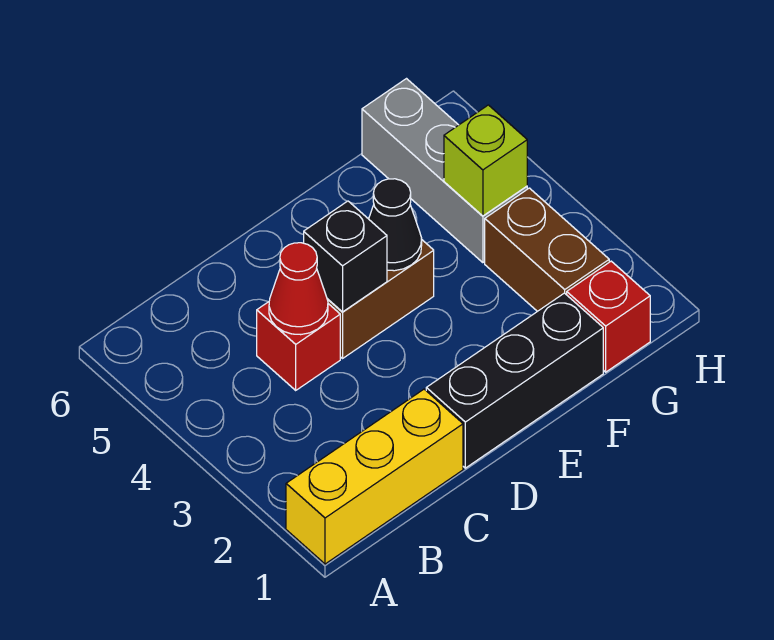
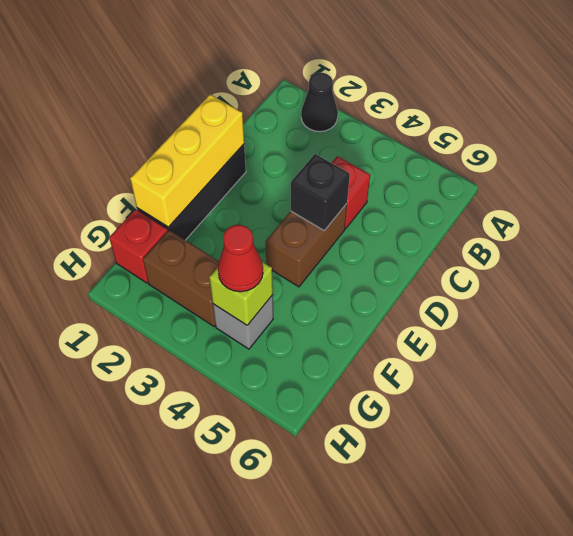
yellow 1x3 brick [286,389,463,564] -> yellow 1x3 brick moved to [130,94,244,227]
red 1x1 cone [269,243,328,335] -> red 1x1 cone moved to [218,225,263,292]
black 1x1 cone [369,179,422,271] -> black 1x1 cone moved to [301,73,338,132]
grey 1x3 brick [362,79,527,263] -> grey 1x1 brick [213,295,273,349]

